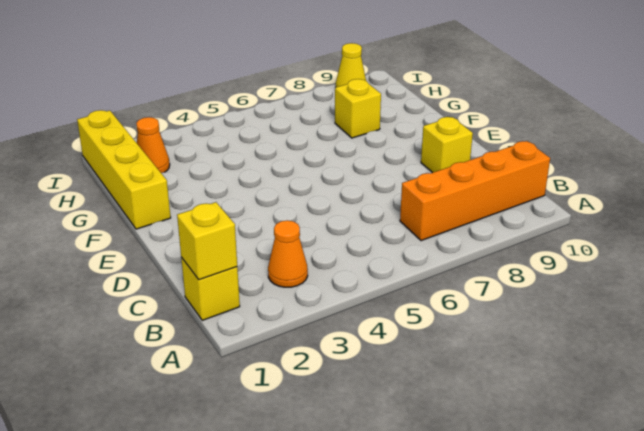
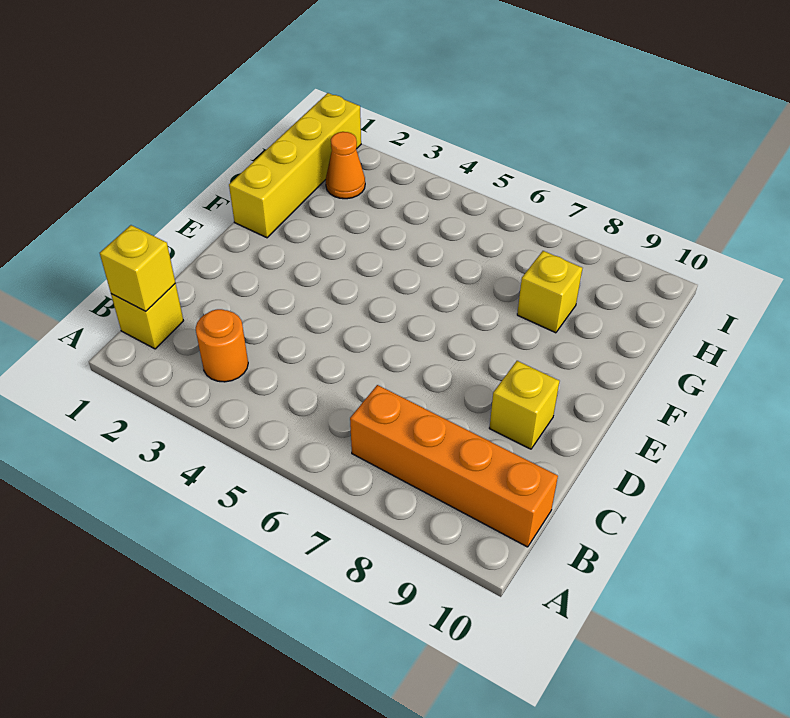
orange 1x1 cone [268,220,308,287] -> orange 1x1 round brick [196,309,248,382]
yellow 1x1 cone [336,43,366,87] -> none

